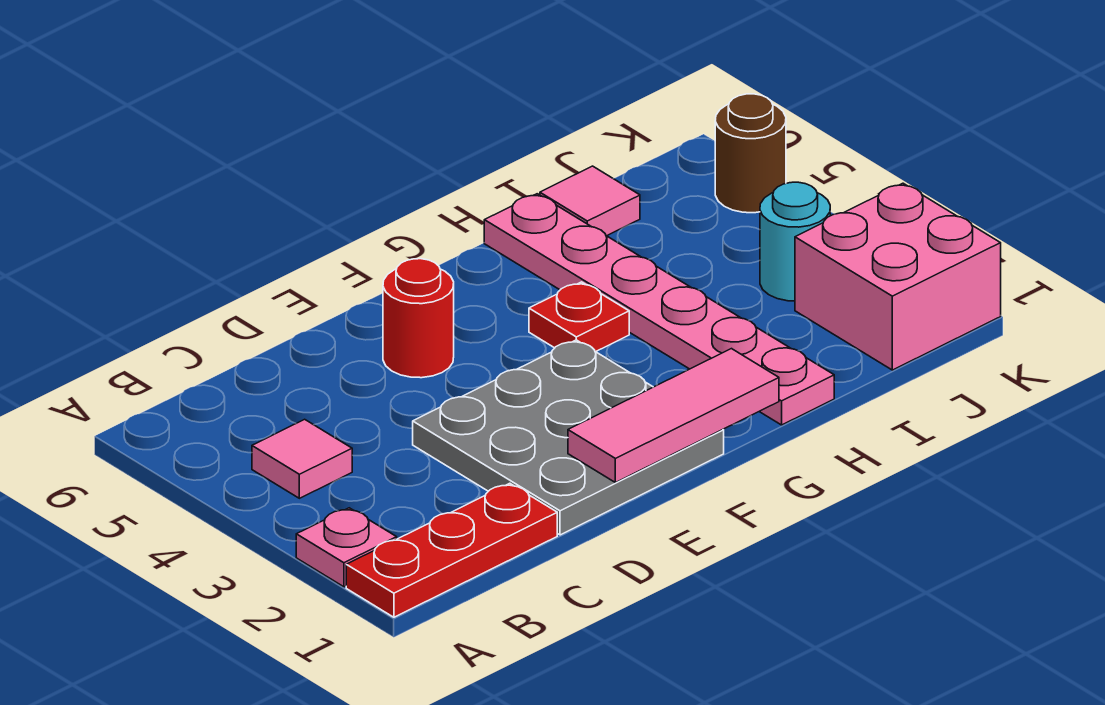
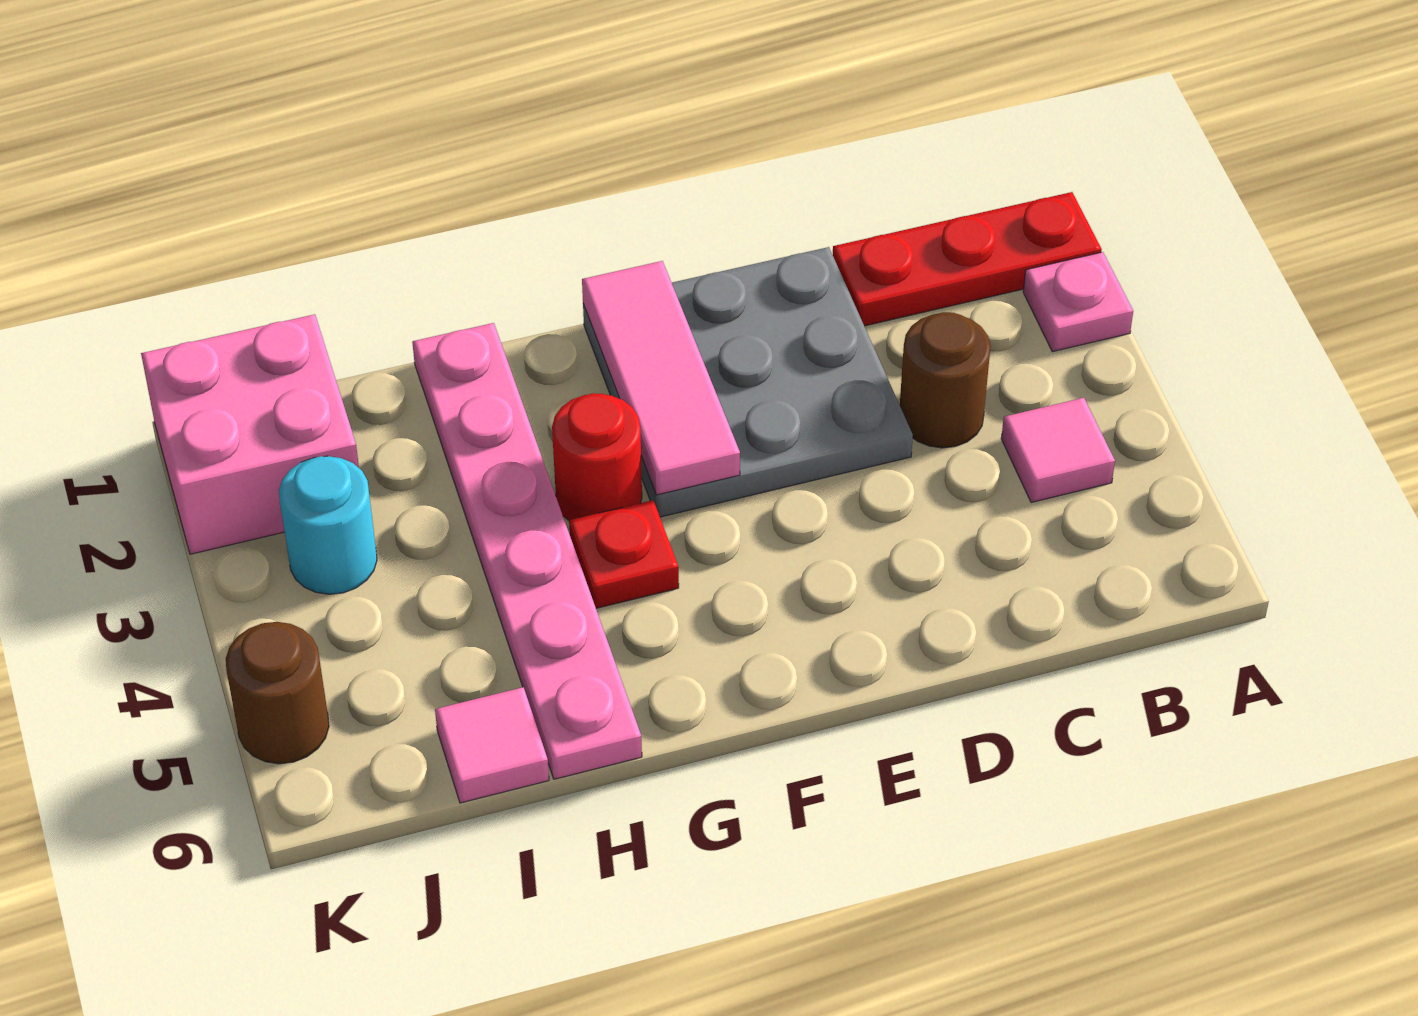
none -> brown 1x1 round brick [900,312,991,448]
pink 1x3 tile [568,349,779,483] -> pink 1x3 tile turned to [582,261,740,495]
red 1x1 round brick [383,259,454,378] -> red 1x1 round brick moved to [552,393,642,520]

